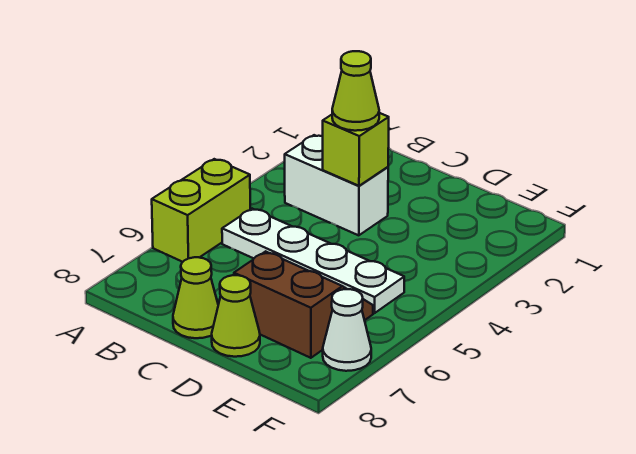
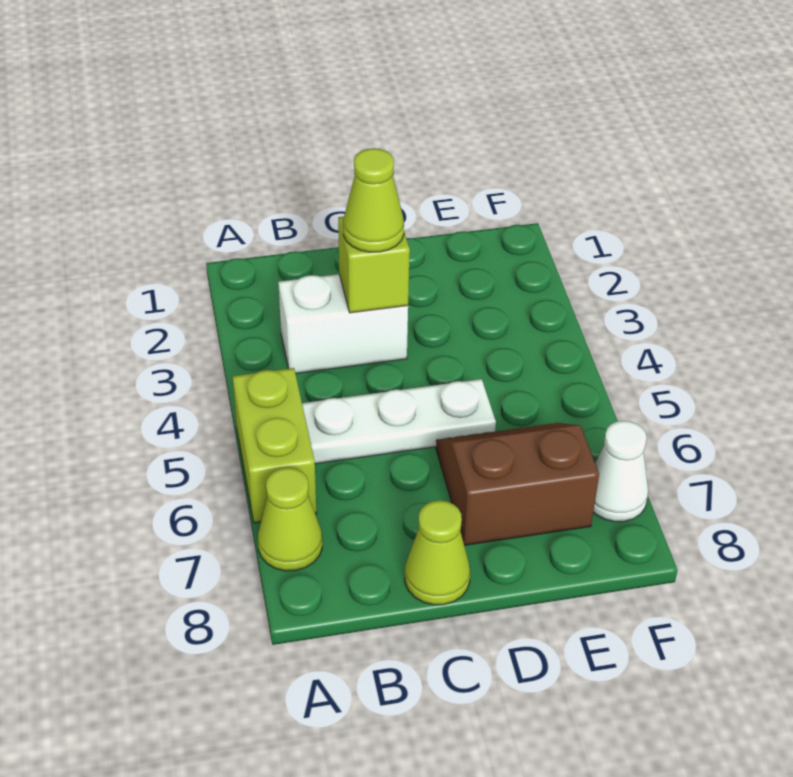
white 1x4 plate [222,209,404,313] -> white 1x3 plate [302,379,496,464]
lime 1x1 cone [212,275,260,357] -> lime 1x1 cone moved to [258,468,322,571]

